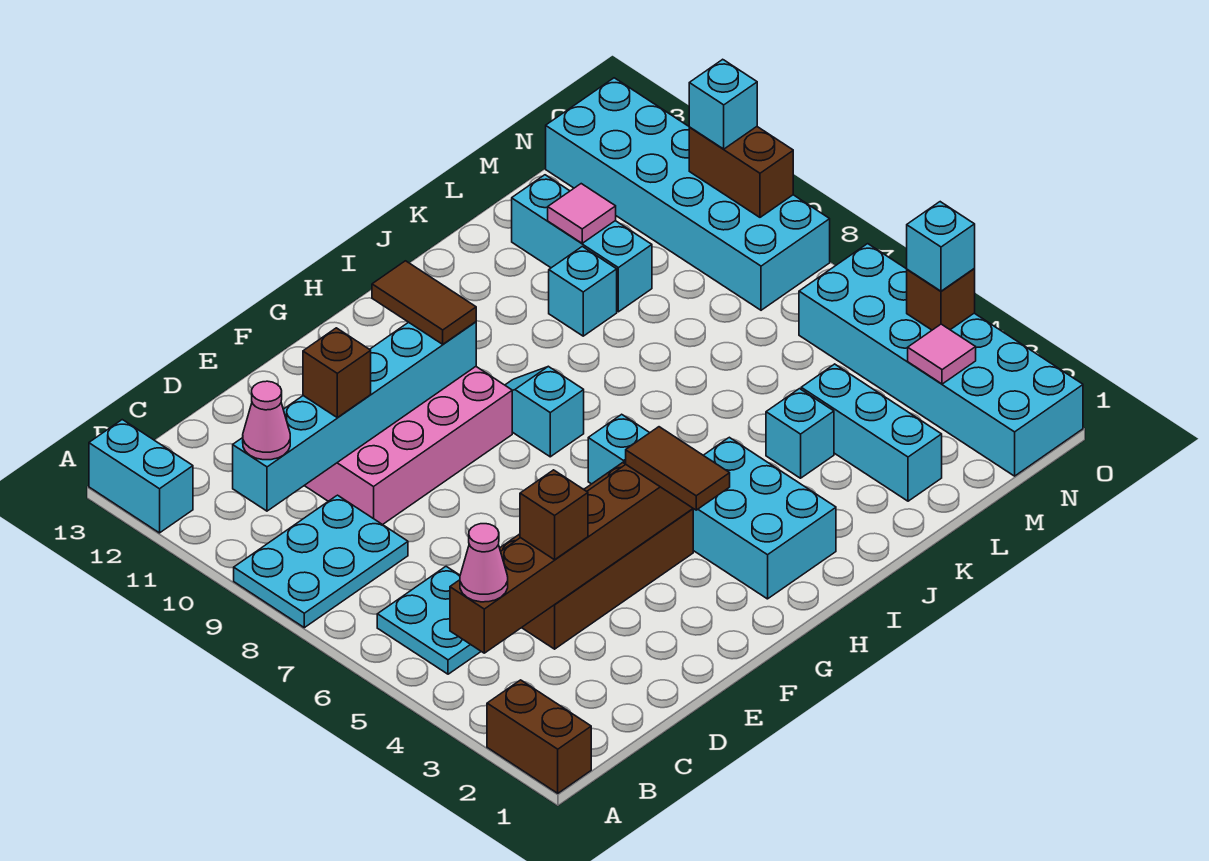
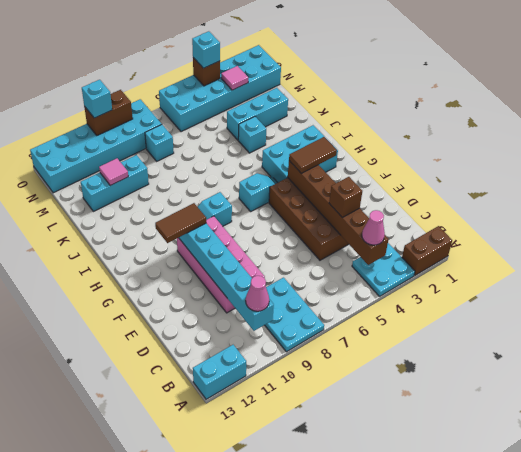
cyan 2x2 plate [377,566,481,674] -> cyan 2x2 plate moved to [352,243,415,296]
brown 1x1 brick [303,328,371,417] -> none
cyan 1x1 brick [549,247,617,336] -> cyan 1x1 brick moved to [145,125,174,161]

